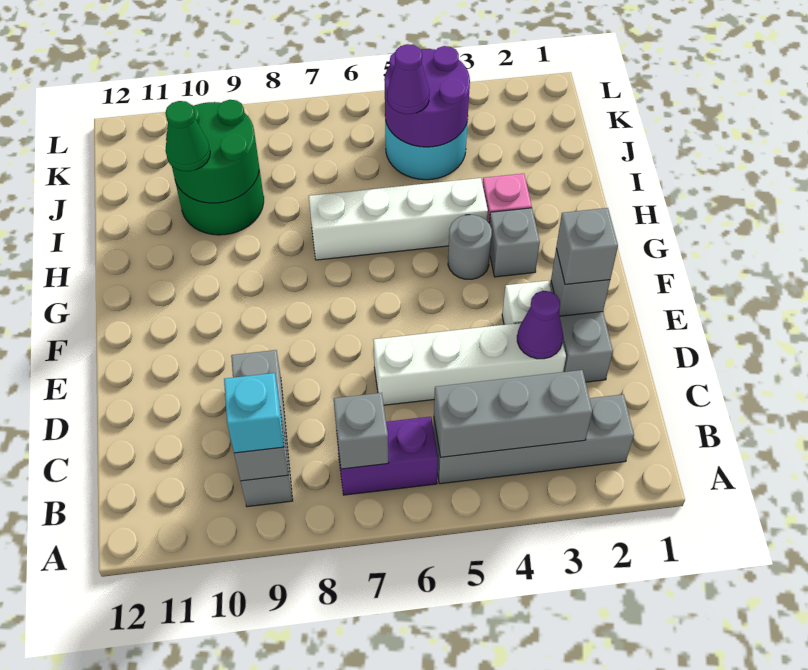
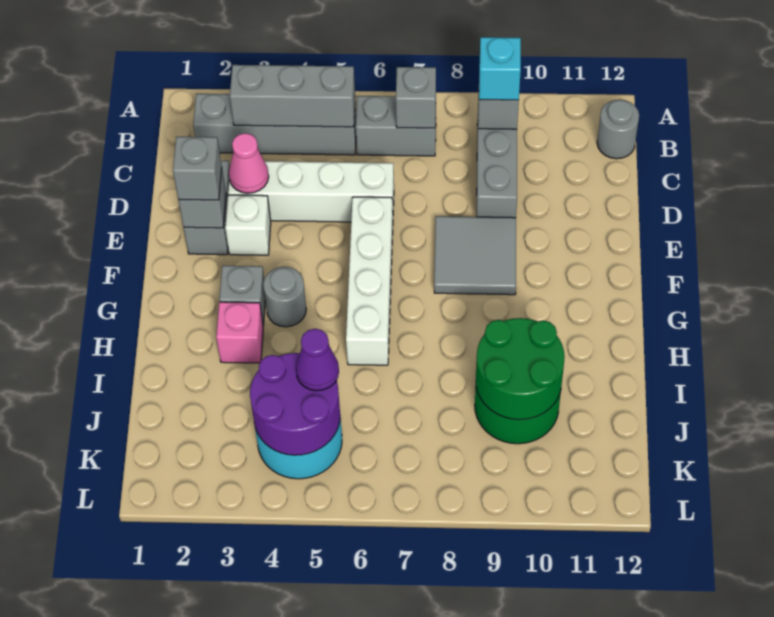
purple 1x2 brick [337,417,438,495] -> grey 1x2 brick [356,96,436,156]
none -> grey 1x1 round brick [597,99,639,159]
purple 1x1 cone [517,291,563,359] -> pink 1x1 cone [229,133,269,193]
none -> grey 2x2 tile [434,216,516,295]
white 1x4 brick [309,178,488,260] -> white 1x4 brick turned to [346,197,393,365]
green 1x1 cone [165,101,210,171] -> none

